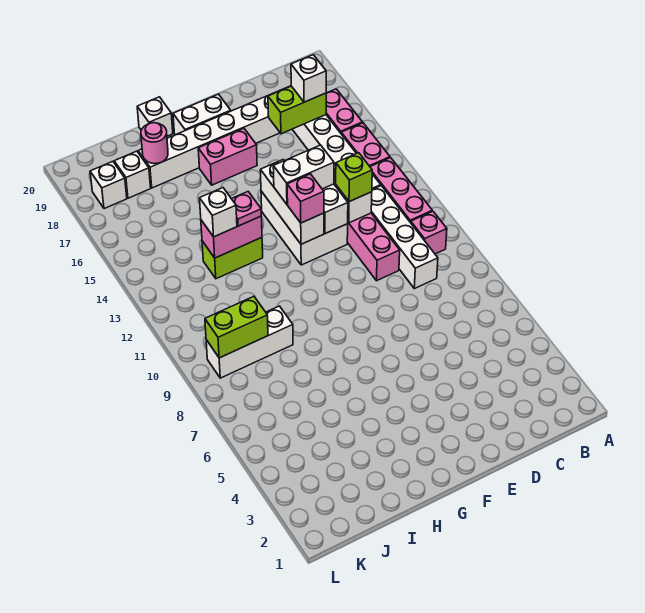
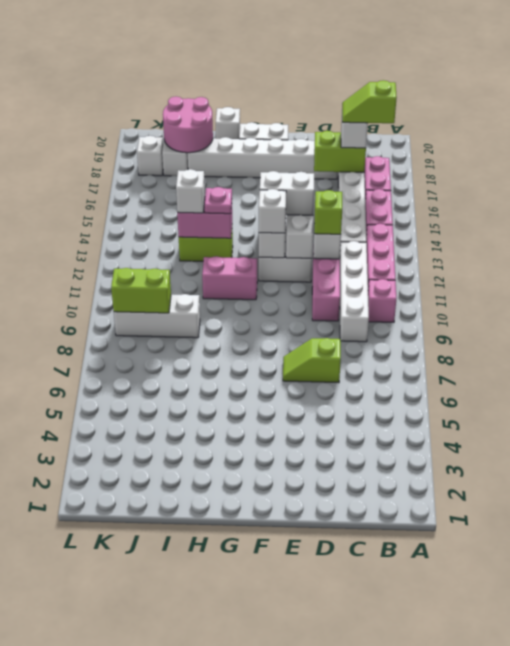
none -> lime 1x2 slope [342,80,397,123]
none -> lime 1x2 slope [283,338,341,383]
pink 1x1 brick [287,174,324,223] -> white 1x1 brick [259,189,286,233]
pink 1x2 brick [198,128,257,185] -> pink 1x2 brick moved to [202,256,257,300]
pink 1x1 round brick [141,123,168,164] -> pink 2x2 round brick [163,97,213,153]

